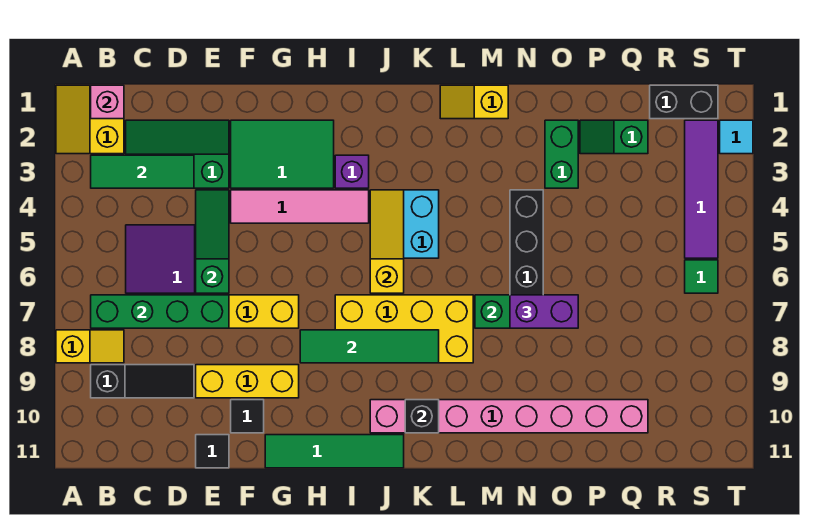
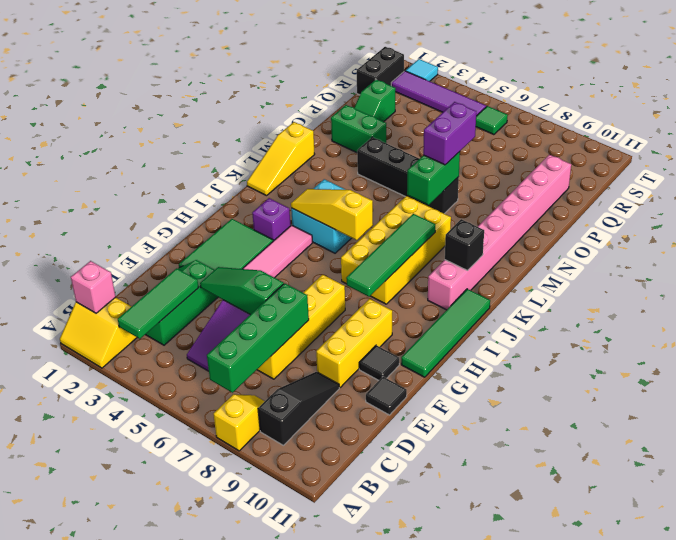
yellow 1x2 slope [440,85,508,119] -> yellow 1x3 slope [247,122,315,196]

